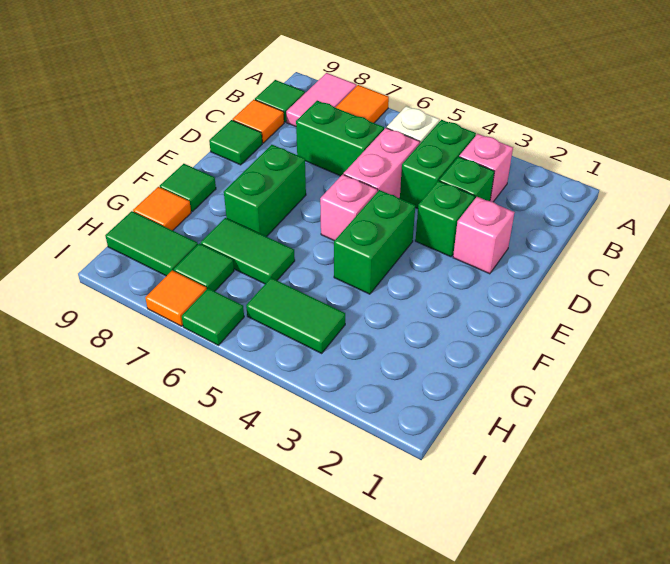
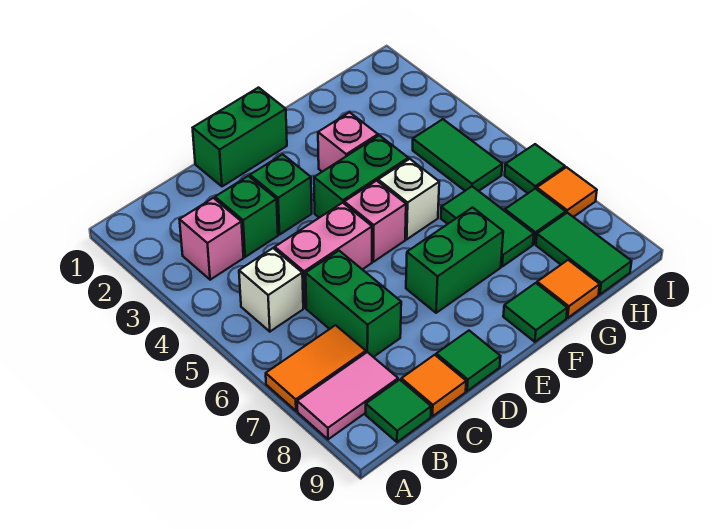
green 1x2 brick [400,120,476,208] -> green 1x2 brick moved to [193,88,287,186]
pink 1x1 brick [453,197,515,274] -> pink 1x1 brick moved to [318,112,378,172]
none -> white 1x1 brick [378,159,439,239]

